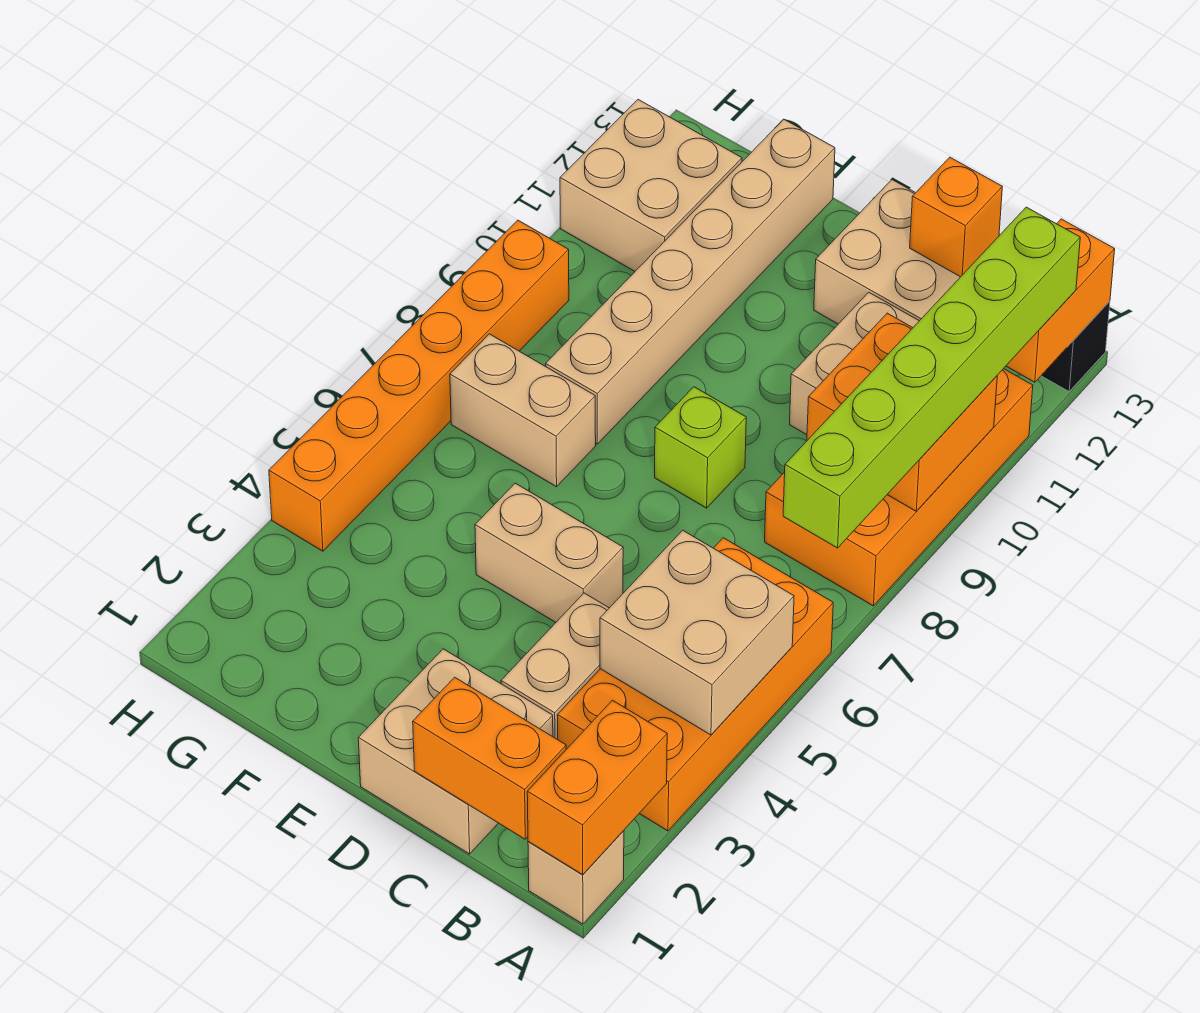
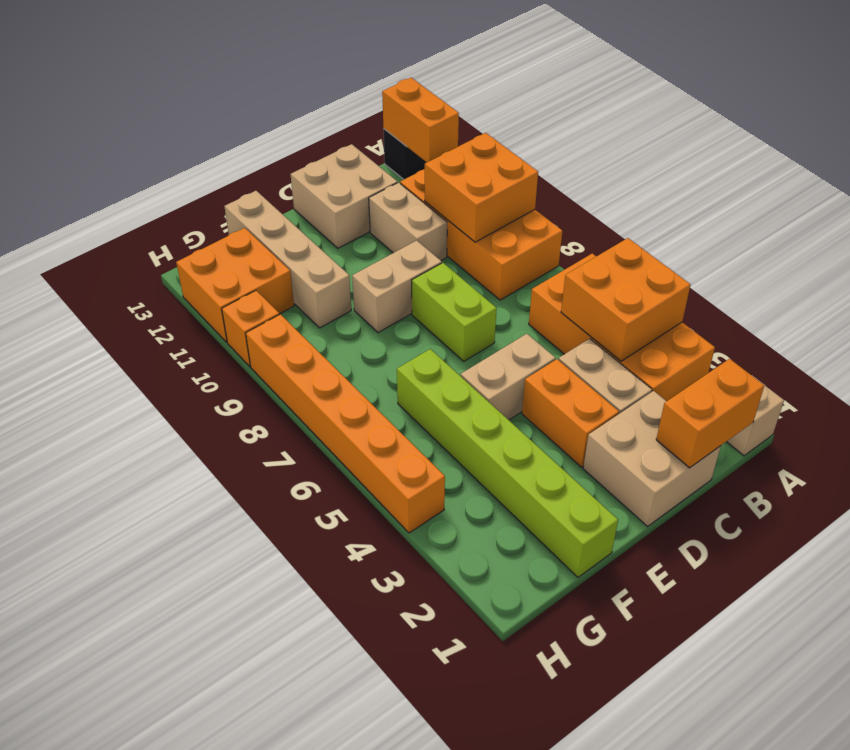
orange 1x2 brick [527,700,667,875] -> orange 1x2 brick moved to [522,359,619,467]
tan 2x2 brick [600,530,794,735] -> orange 2x2 brick [561,238,690,361]
lime 1x6 brick [783,207,1080,548] -> lime 1x6 brick moved to [397,349,618,577]
orange 1x1 brick [910,157,1002,277] -> orange 1x1 brick moved to [222,291,279,366]
lime 1x1 brick [655,387,746,508] -> lime 1x2 brick [412,263,497,361]
tan 1x2 brick [450,334,596,487] -> tan 1x2 brick moved to [352,241,442,333]
tan 1x6 brick [546,119,835,444] -> tan 1x4 brick [224,191,351,328]
tan 2x2 brick [560,100,742,271] -> orange 2x2 brick [176,228,294,342]

